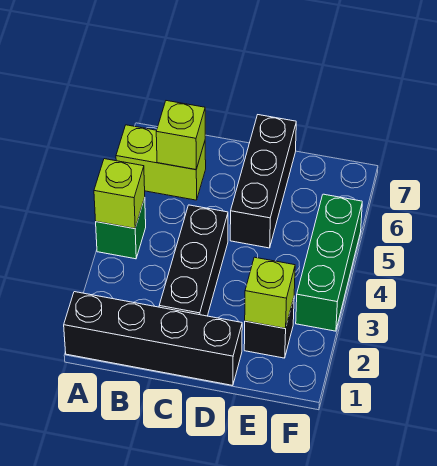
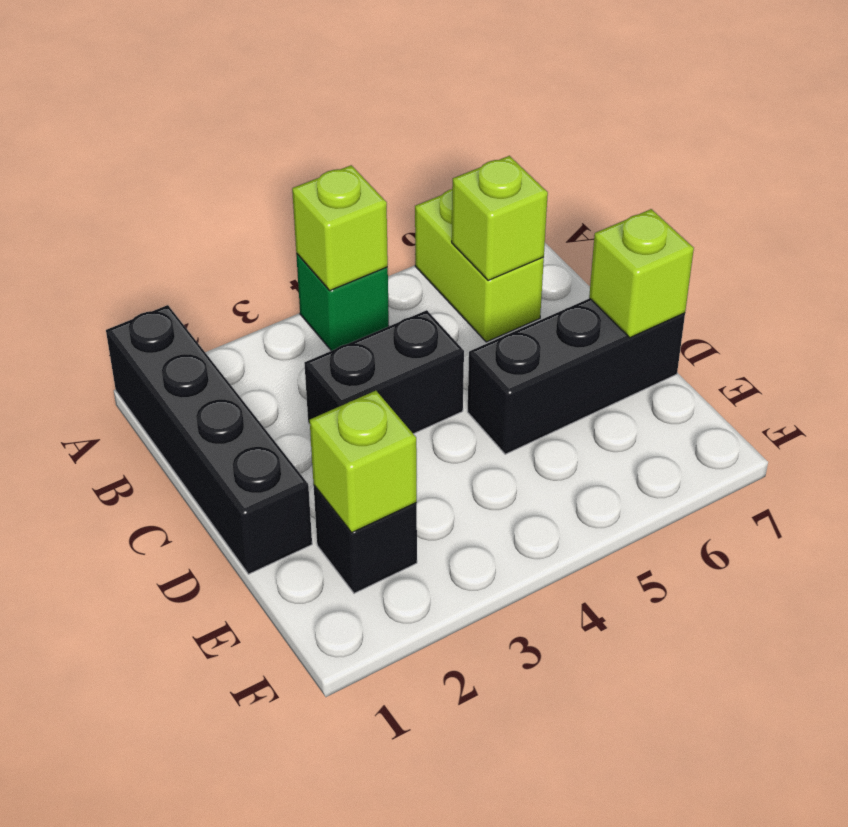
black 1x3 brick [159,205,228,316] -> black 1x2 brick [304,310,464,434]
none -> lime 1x1 brick [589,209,694,338]
green 1x3 brick [296,194,362,331] -> none

